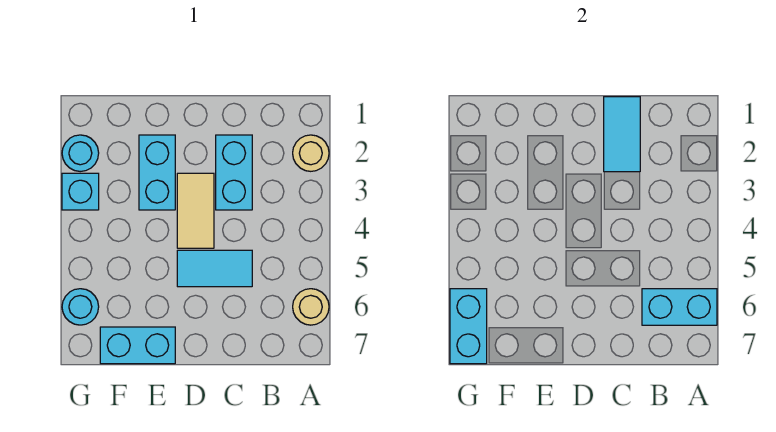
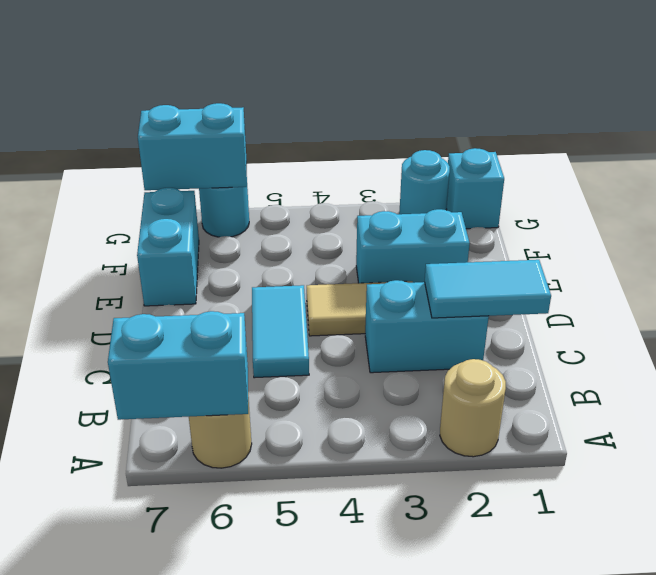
cyan 1x2 brick [642,289,717,325] -> cyan 1x2 brick turned to [108,311,248,420]
cyan 1x1 brick [62,173,99,210] -> cyan 1x1 brick moved to [447,148,504,229]

